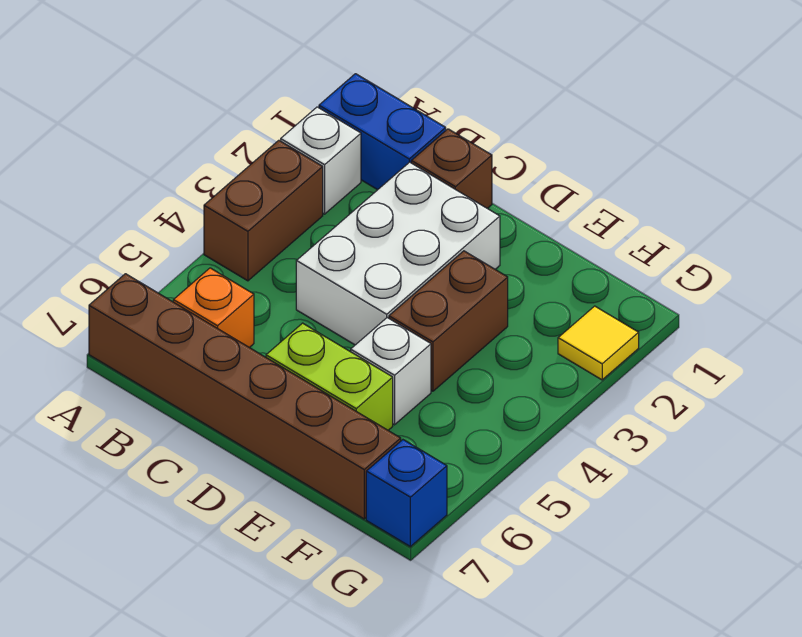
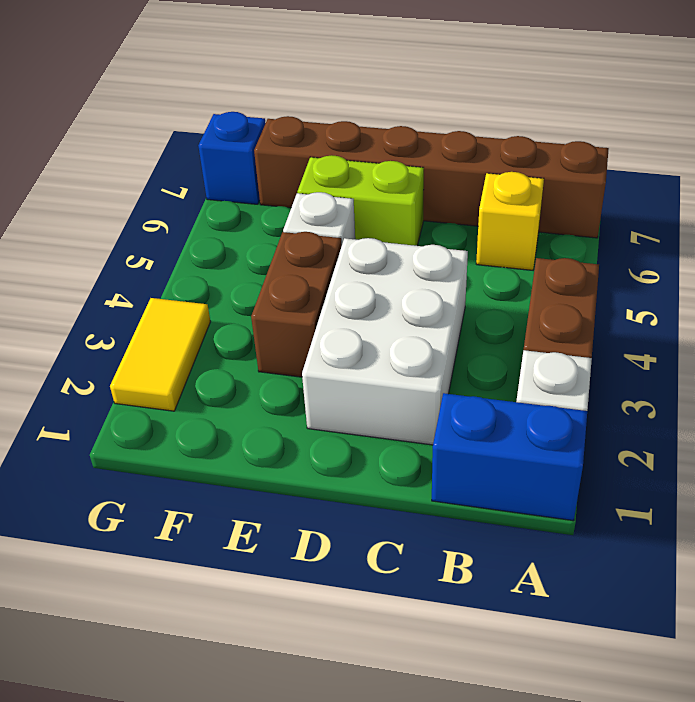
orange 1x1 brick [173,268,254,348] -> yellow 1x1 brick [476,172,544,270]
brown 1x1 brick [411,129,492,208] -> none
yellow 1x1 tile [558,306,639,380] -> yellow 1x2 tile [110,298,211,411]

